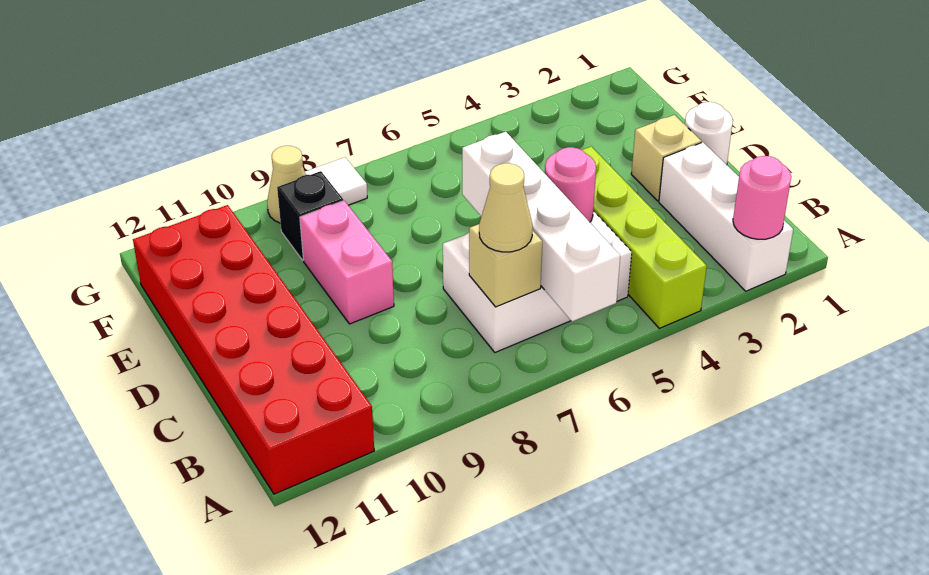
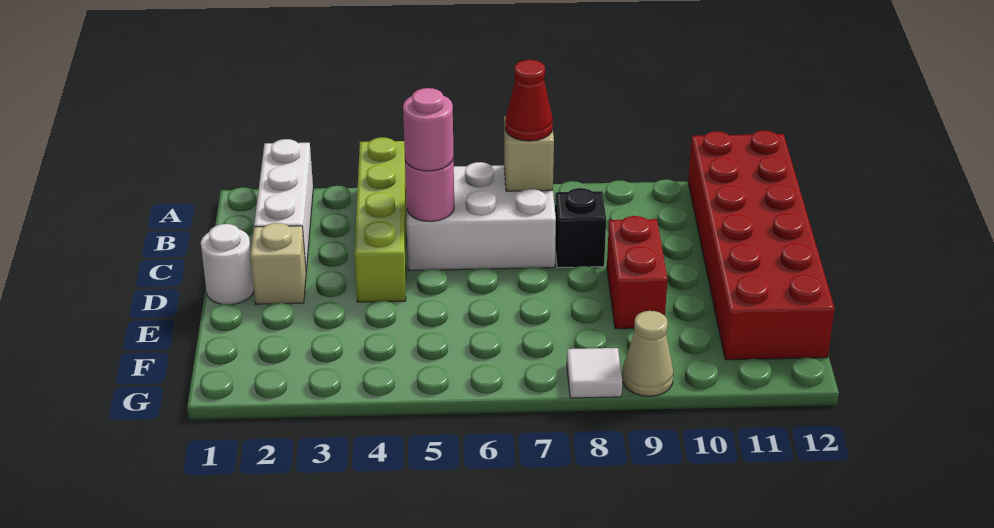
pink 1x1 round brick [733,156,791,239] -> pink 1x1 round brick moved to [403,88,454,171]
white 1x4 brick [462,132,620,321] -> none
tan 1x1 cone [479,163,533,252] -> red 1x1 cone [505,60,553,141]
pink 1x2 brick [300,201,394,324] -> red 1x2 brick [607,216,668,329]
black 1x1 brick [277,171,343,260] -> black 1x1 brick moved to [555,188,606,268]

